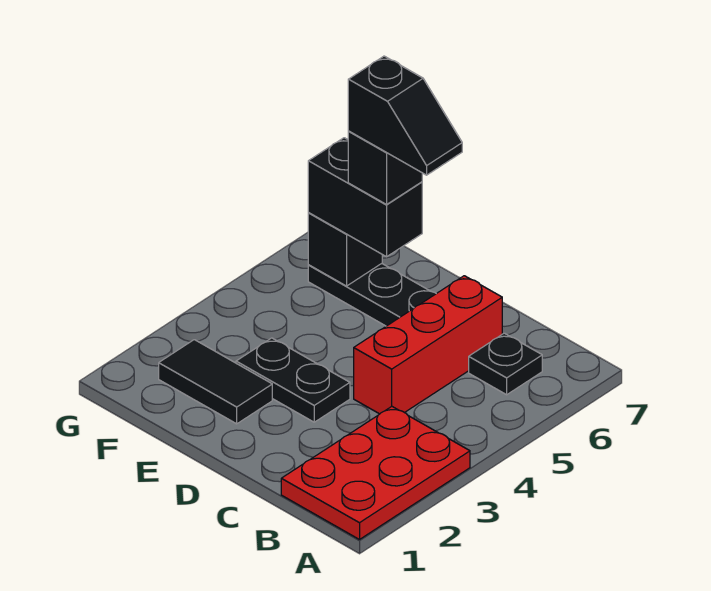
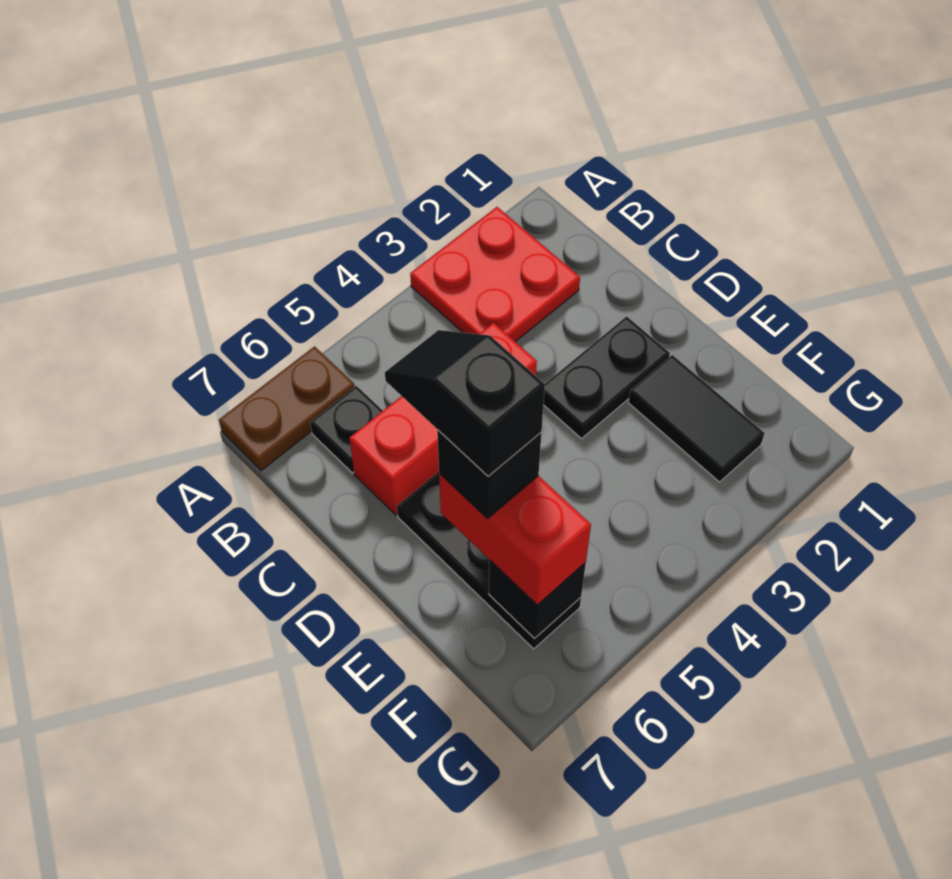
red 2x3 plate [281,407,470,540] -> red 2x2 plate [410,207,580,342]
none -> brown 1x2 plate [219,346,355,471]
black 1x2 plate [236,338,350,422] -> black 1x2 plate turned to [544,316,670,439]
black 1x2 brick [308,138,422,257] -> red 1x2 brick [439,473,591,605]

